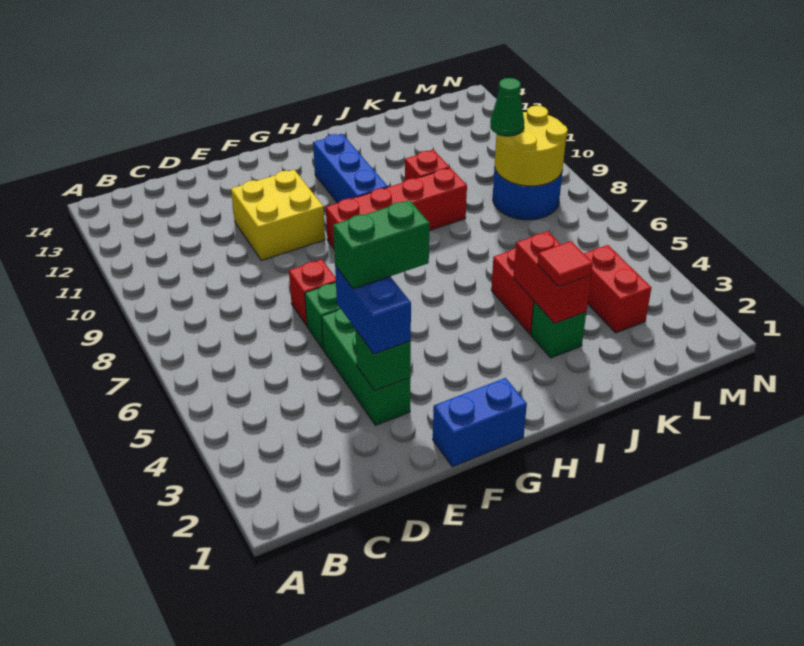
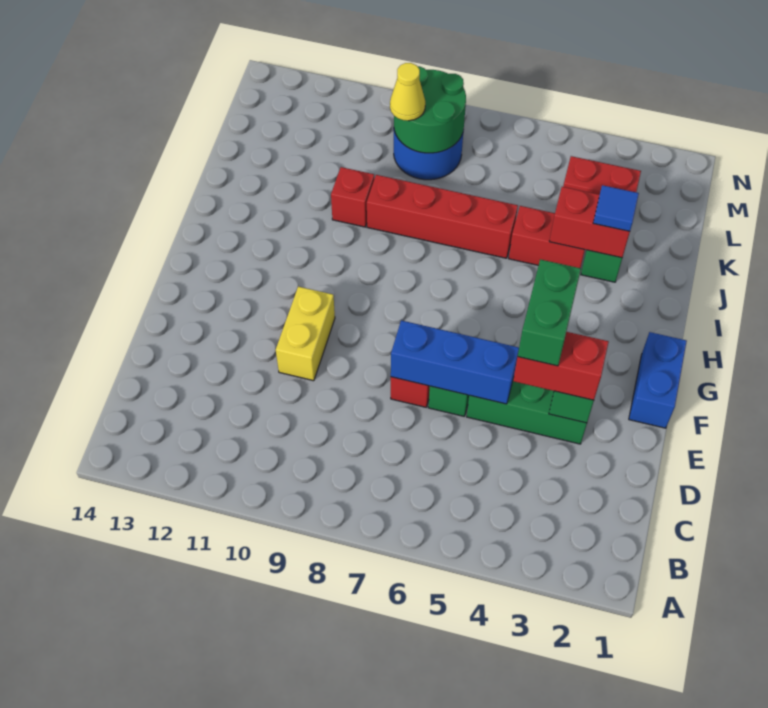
blue 1x2 brick [335,266,411,354] -> red 1x2 brick [513,332,609,400]
yellow 2x2 brick [231,170,325,260] -> yellow 1x2 brick [276,287,335,381]
red 1x4 brick [326,168,467,248] -> red 1x4 brick turned to [367,175,518,258]
blue 1x3 brick [313,134,388,203] -> blue 1x3 brick moved to [391,320,519,404]
red 1x1 tile [537,241,593,287] -> blue 1x1 tile [593,185,639,231]
yellow 2x2 round brick [495,106,568,186] -> green 2x2 round brick [394,66,466,153]
green 1x1 cone [490,78,524,136] -> yellow 1x1 cone [390,63,425,121]

